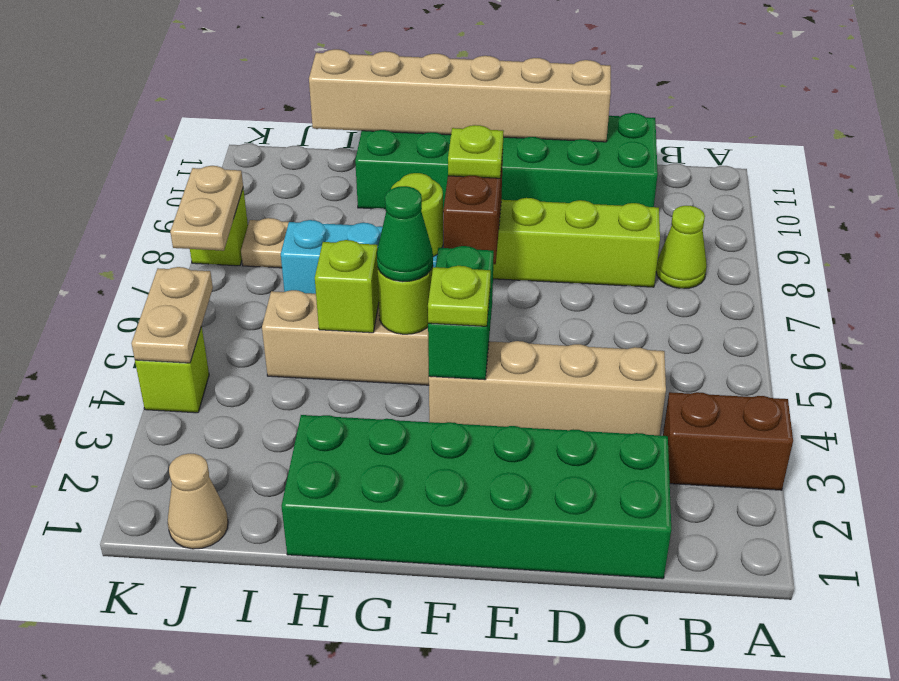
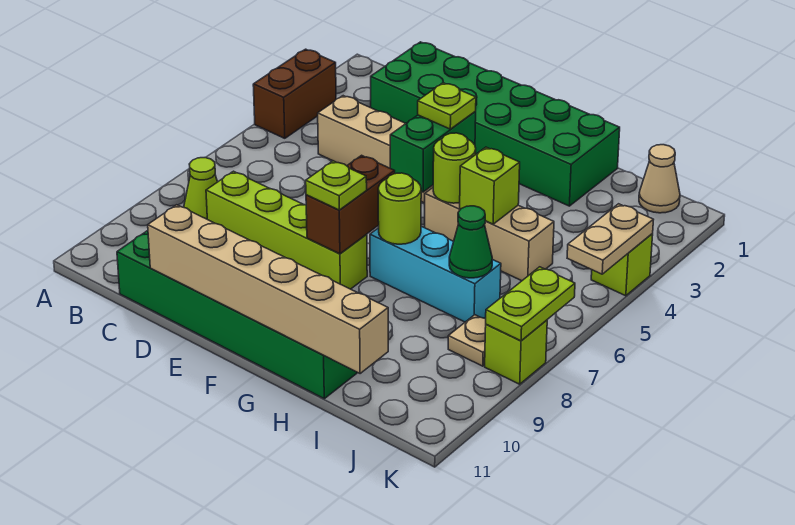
brown 1x2 brick [663,392,793,490] -> brown 1x2 brick turned to [253,49,336,138]
green 1x1 cone [377,186,433,282] -> green 1x1 cone moved to [449,206,492,278]
tan 1x2 plate [170,166,243,251] -> lime 1x2 plate [486,267,575,341]

